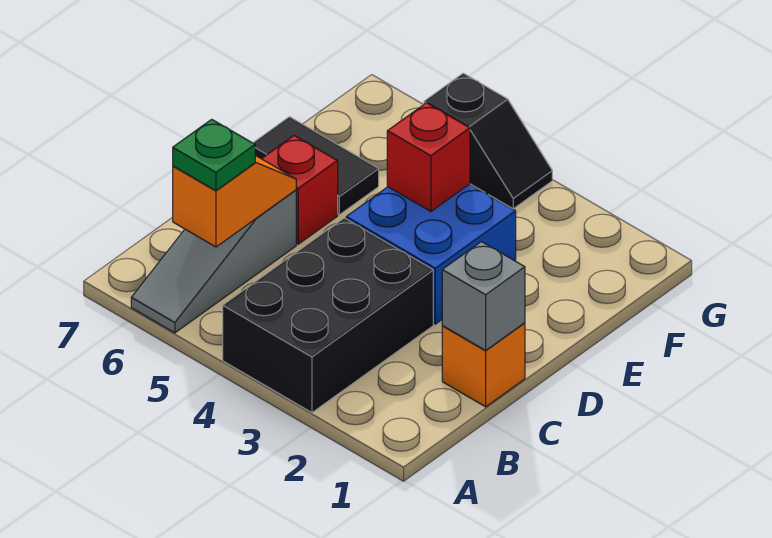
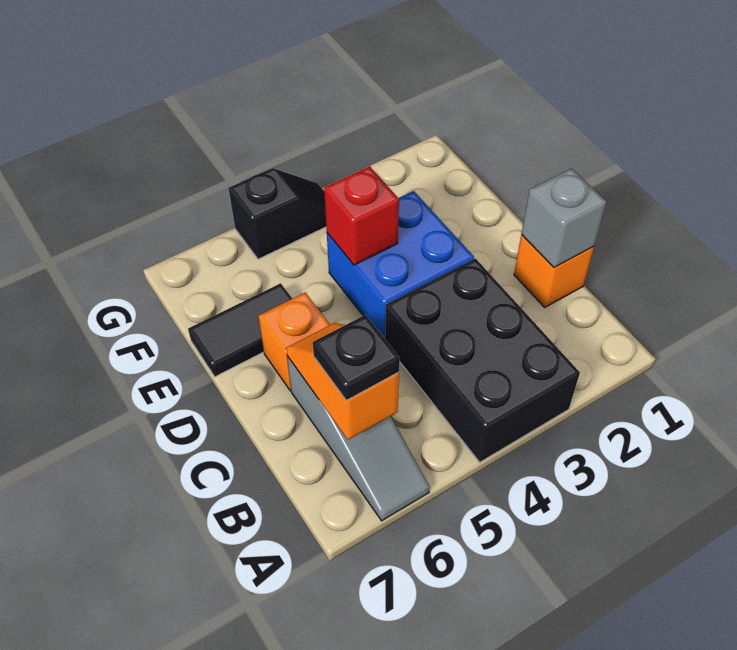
green 1x1 plate [173,119,255,191] -> black 1x1 plate [313,315,400,400]
red 1x1 brick [262,136,338,244] -> orange 1x1 brick [258,293,330,391]

